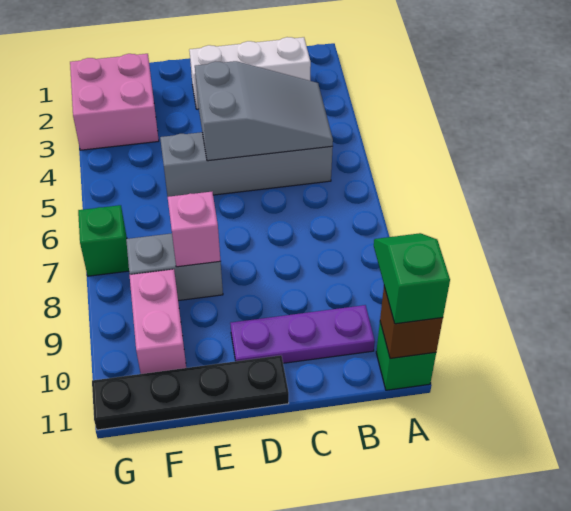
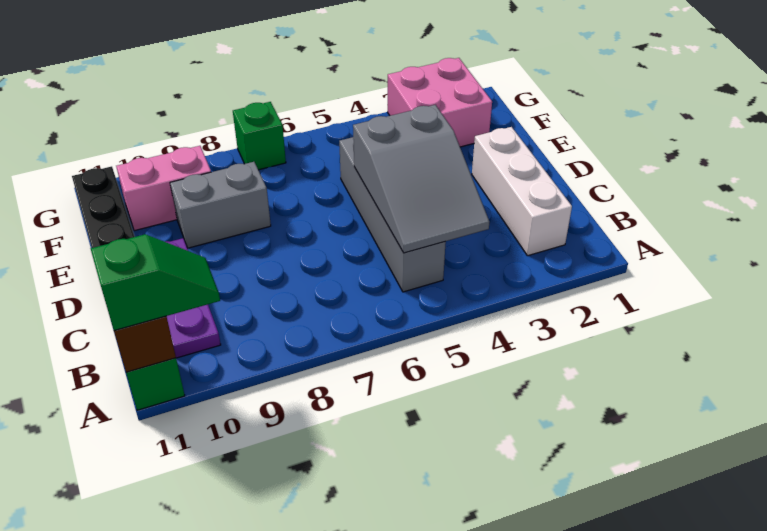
grey 1x2 brick [126,233,223,301] -> grey 1x2 brick turned to [170,162,271,248]
pink 1x1 brick [168,192,220,267] -> none

